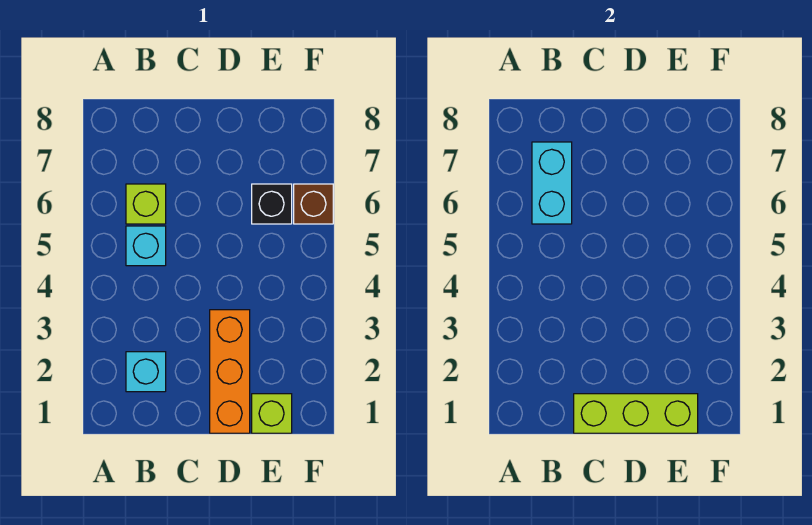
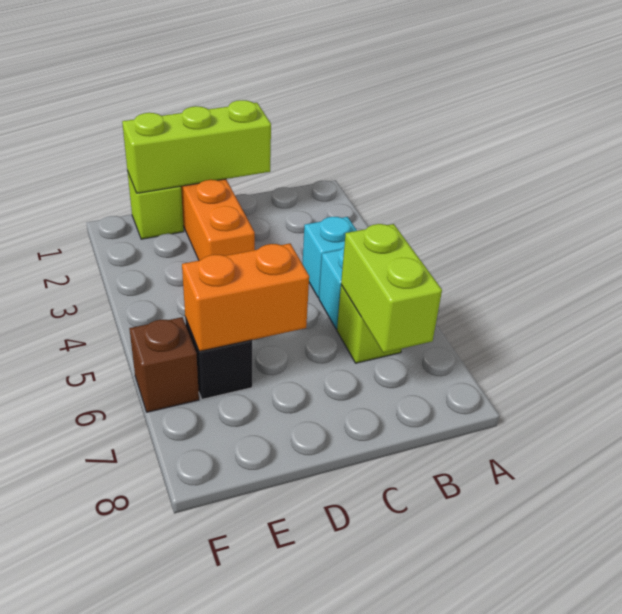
cyan 1x1 brick [126,352,166,392] -> cyan 1x1 brick moved to [302,217,357,298]
cyan 1x2 brick [532,142,572,224] -> lime 1x2 brick [341,224,442,353]
none -> orange 1x2 brick [182,244,309,351]

